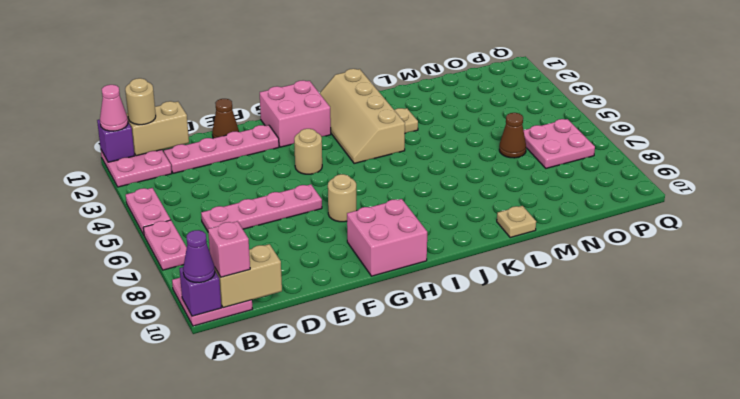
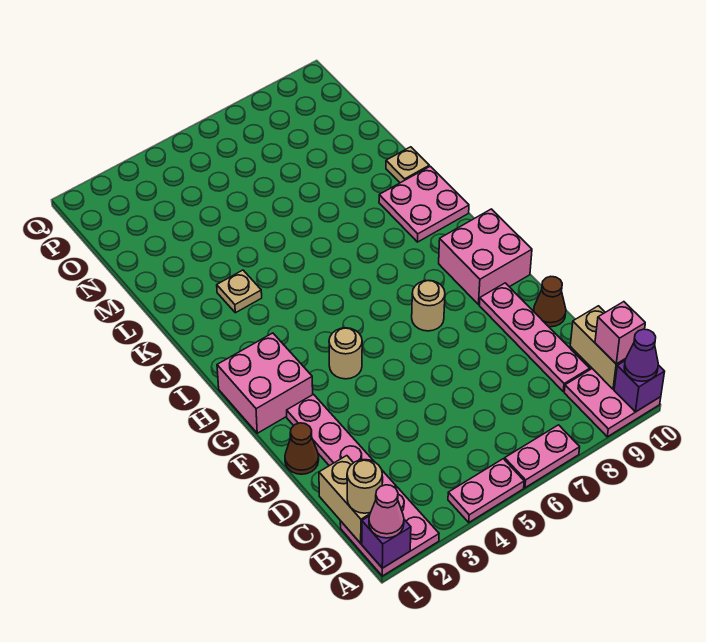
pink 1x4 plate [201,184,322,231] -> pink 1x4 plate moved to [479,283,590,391]
tan 2x4 slope [320,69,405,164] -> none
brown 1x1 cone [499,113,526,158] -> brown 1x1 cone moved to [534,276,566,327]
pink 2x2 plate [523,119,595,168] -> pink 2x2 plate moved to [379,166,469,242]

